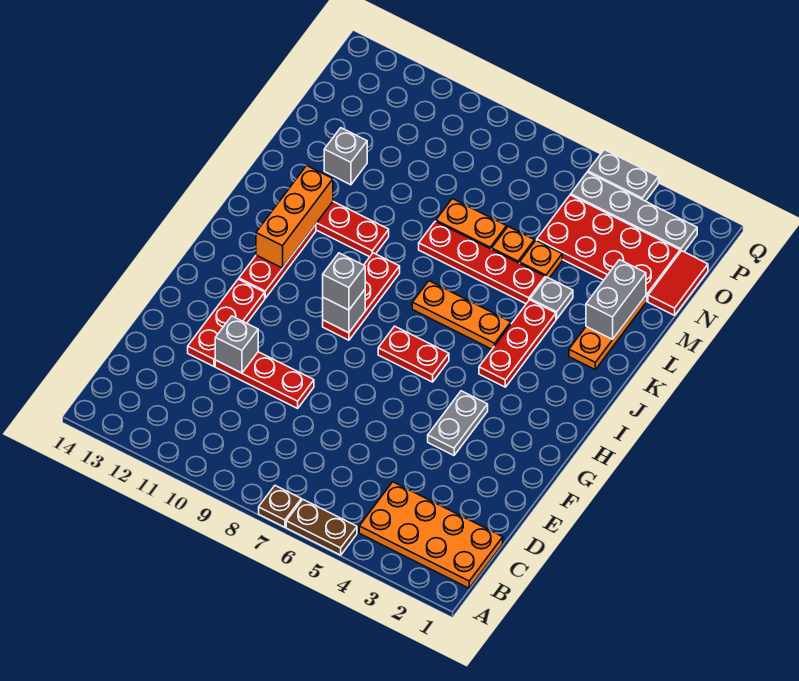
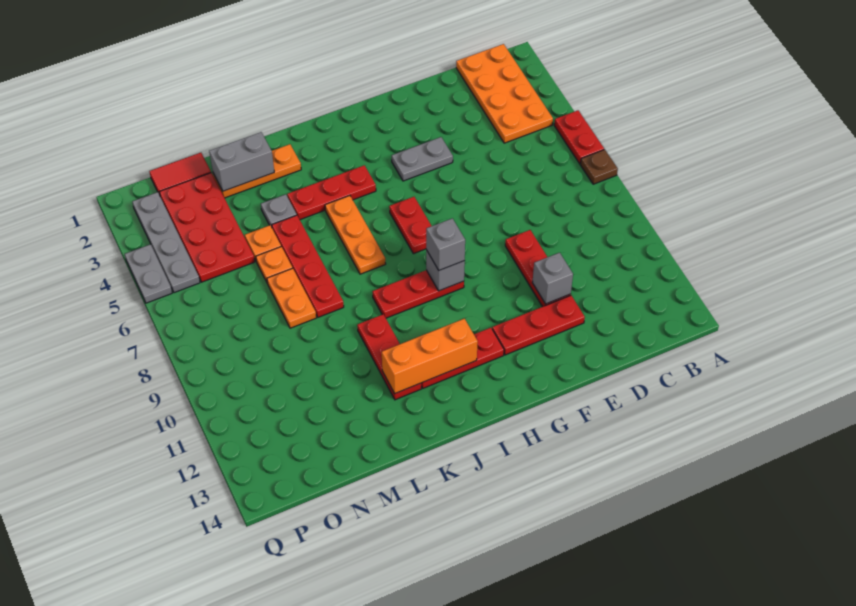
brown 1x2 plate [286,500,357,555] -> red 1x2 plate [554,110,604,164]
grey 1x1 brick [324,128,367,185] -> none

